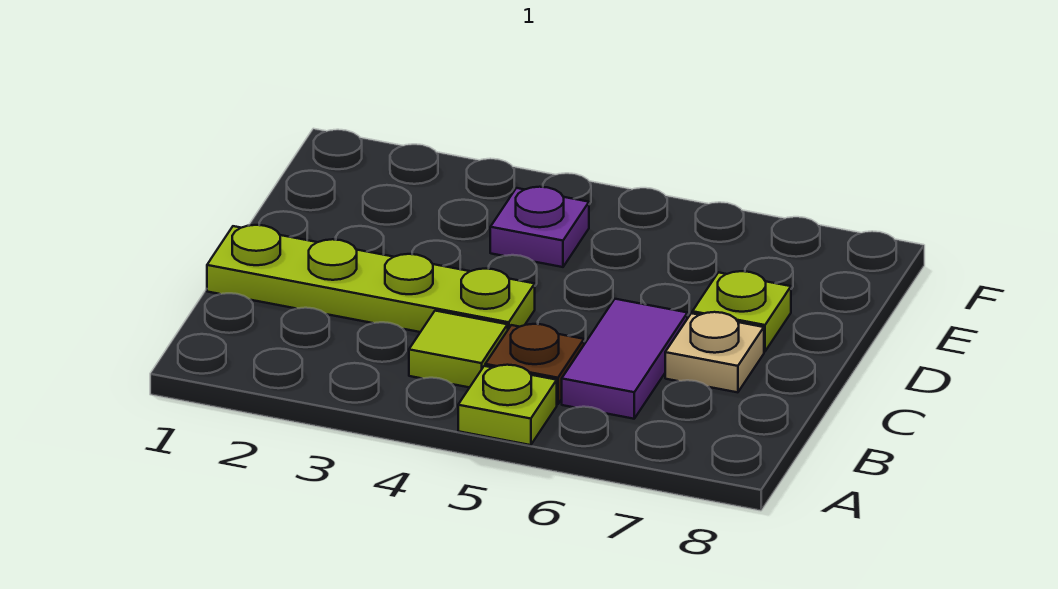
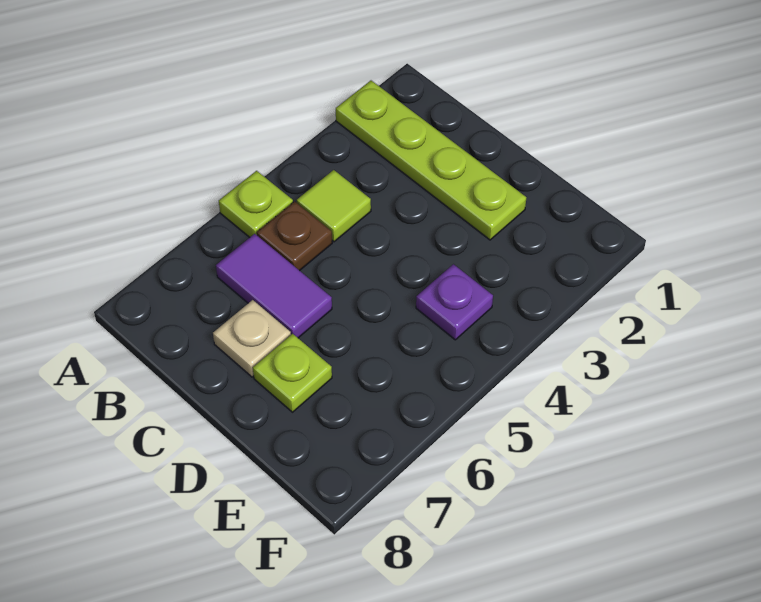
lime 1x4 plate [207,225,535,332] -> lime 1x4 plate turned to [336,81,526,240]

